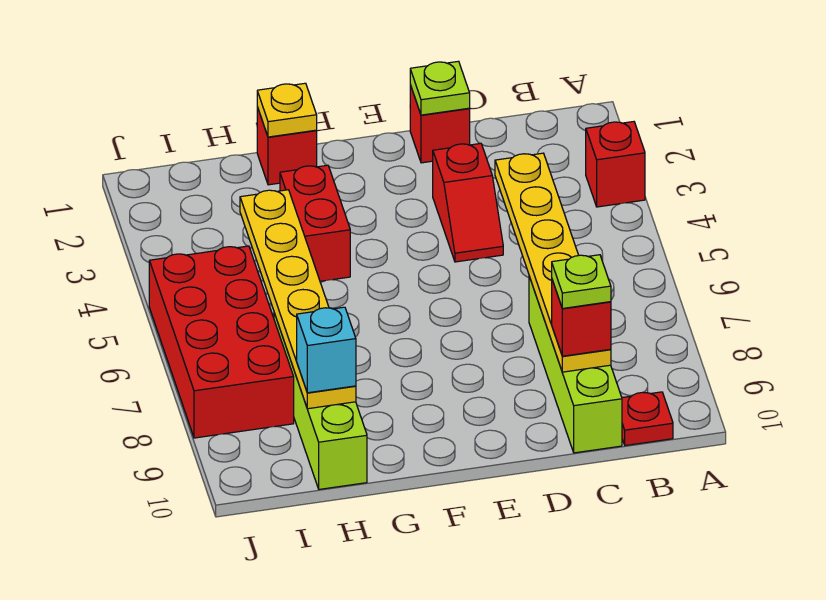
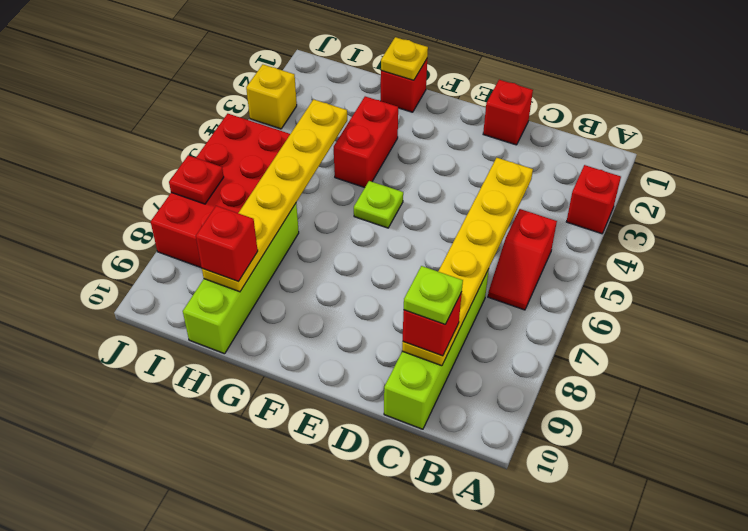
red 1x1 plate [622,392,673,446] -> red 1x1 plate moved to [169,155,224,204]
lime 1x1 plate [410,61,470,115] -> lime 1x1 plate moved to [354,181,403,228]
red 1x2 slope [433,143,503,262] -> red 1x2 slope moved to [488,209,557,310]
cyan 1x1 brick [297,307,356,393] -> red 1x1 brick [196,206,258,282]
none -> yellow 1x1 brick [246,64,297,129]

